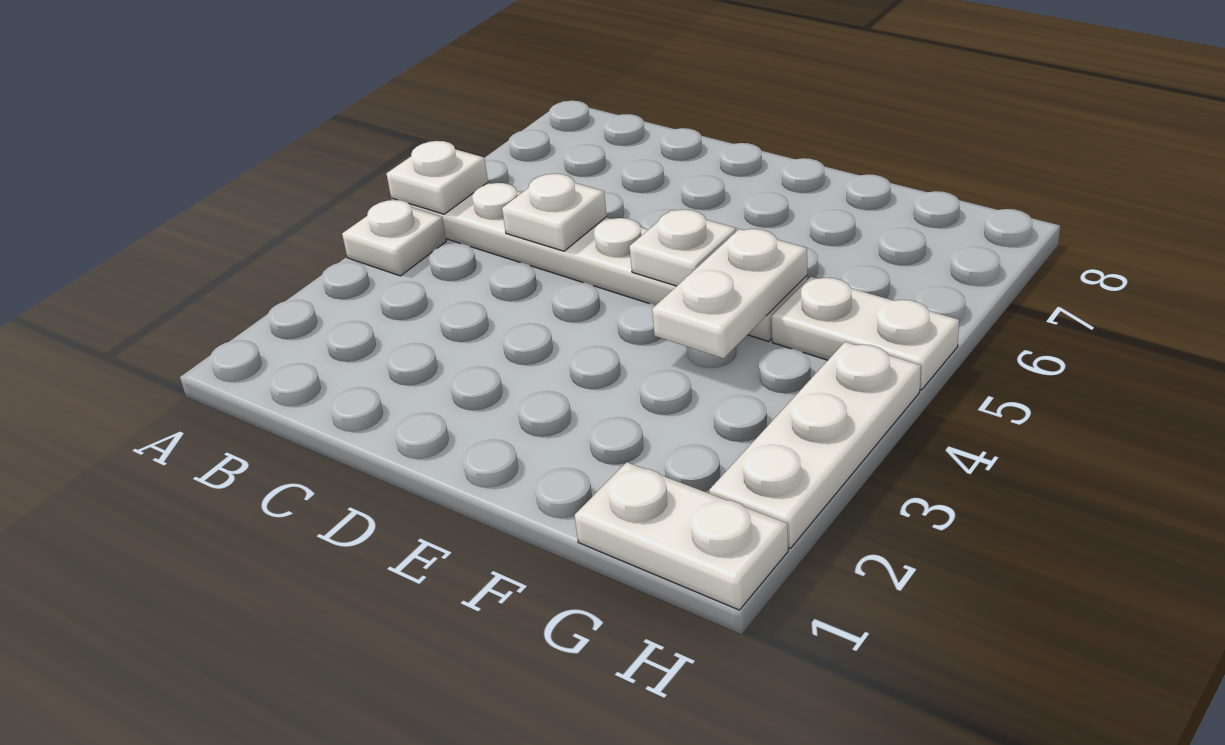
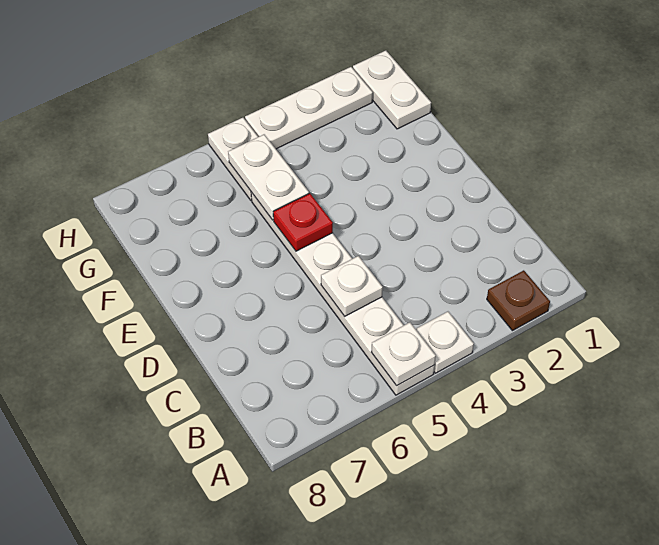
none -> brown 1x1 plate [487,270,550,331]
white 1x1 plate [630,210,736,286] -> red 1x1 plate [273,193,333,251]
white 1x2 plate [652,229,807,358] -> white 1x2 plate turned to [228,135,309,220]

